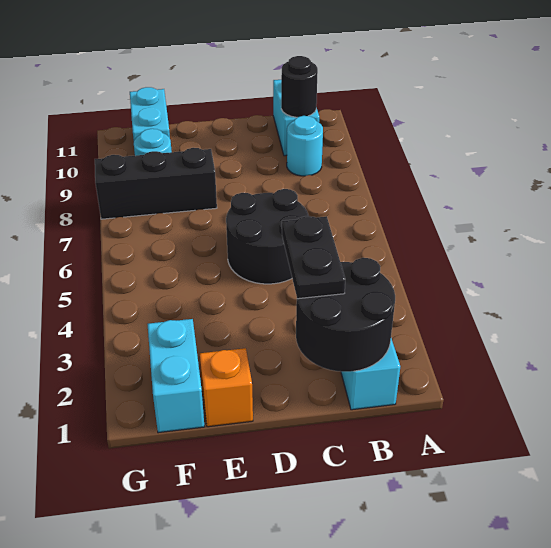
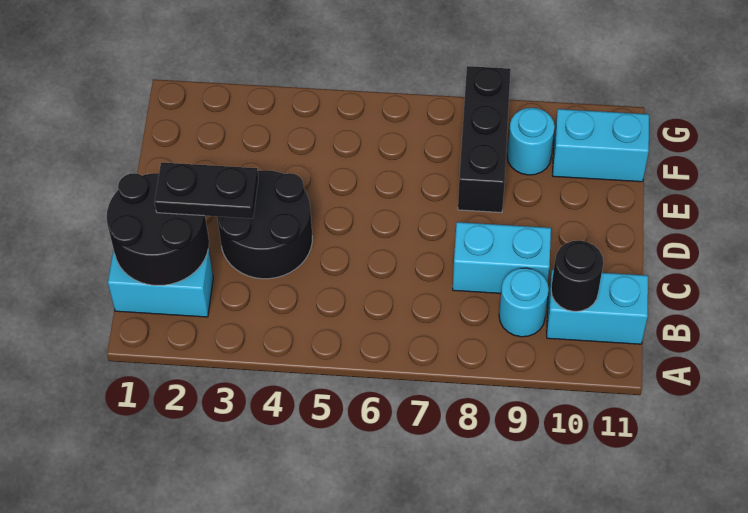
black 2x2 round brick [226,189,309,284] -> black 2x2 round brick moved to [217,170,312,279]
orange 1x1 brick [200,348,253,427] -> none
cyan 1x2 brick [147,319,204,433] -> cyan 1x2 brick moved to [453,222,551,293]

